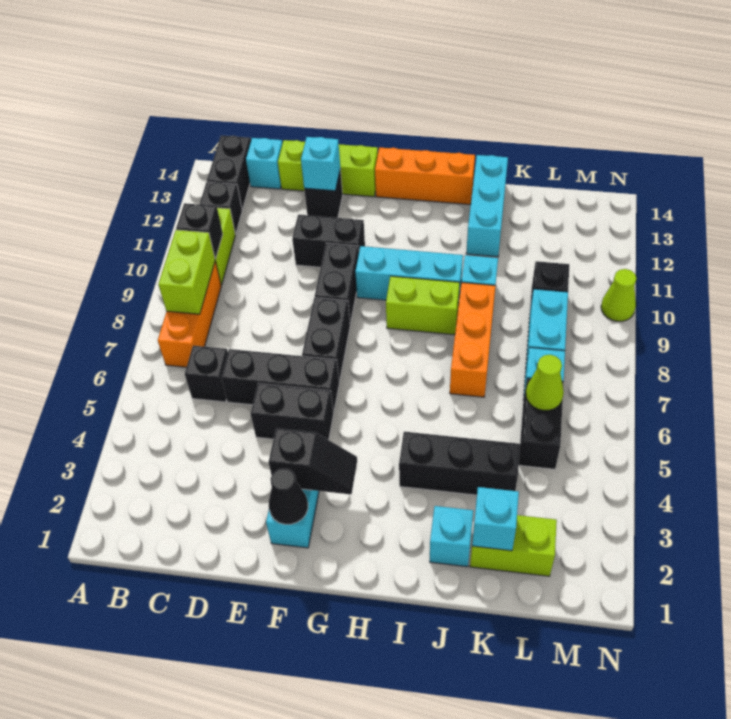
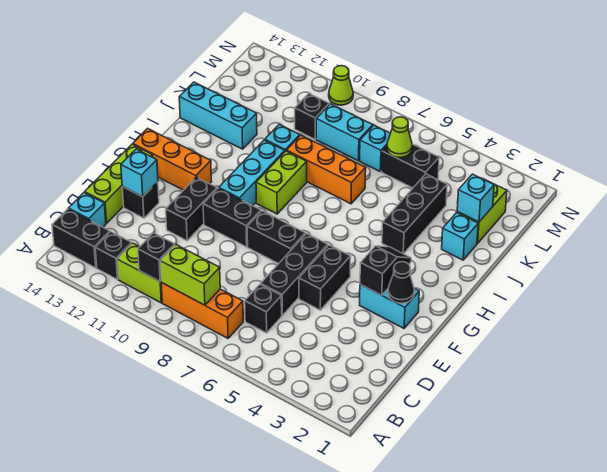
orange 1x3 brick [375,147,475,205] -> orange 1x3 brick turned to [133,128,212,190]

